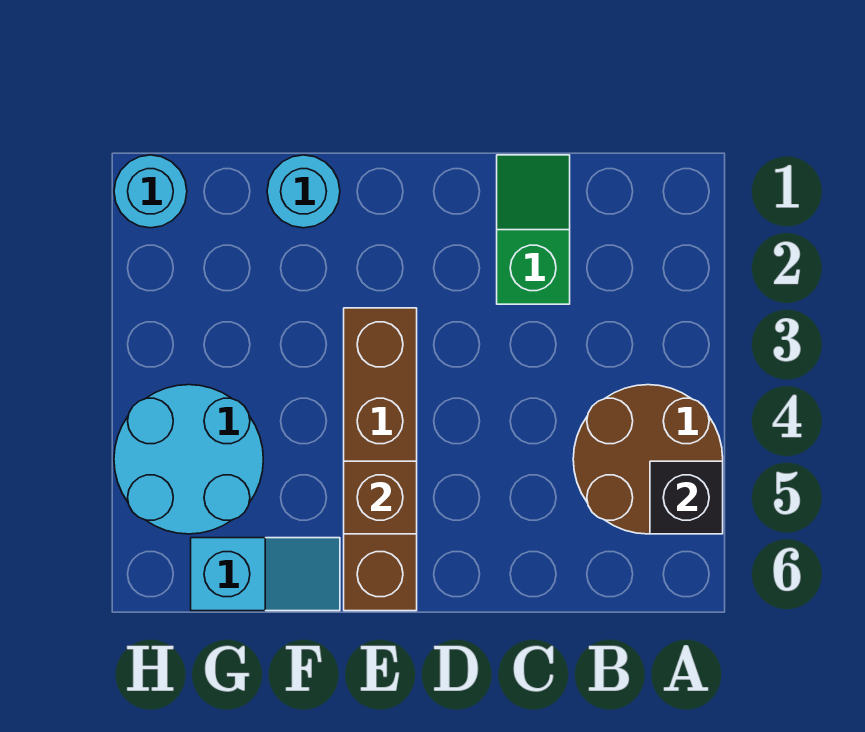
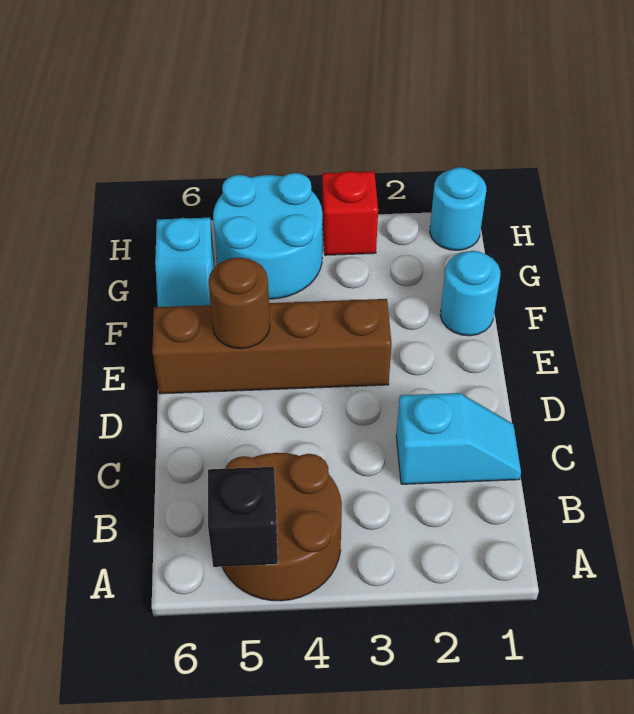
green 1x2 slope [497,155,570,304] -> cyan 1x2 slope [396,393,521,484]
brown 1x1 brick [344,461,417,534] -> brown 1x1 round brick [208,257,270,349]
none -> red 1x1 brick [322,171,378,255]

